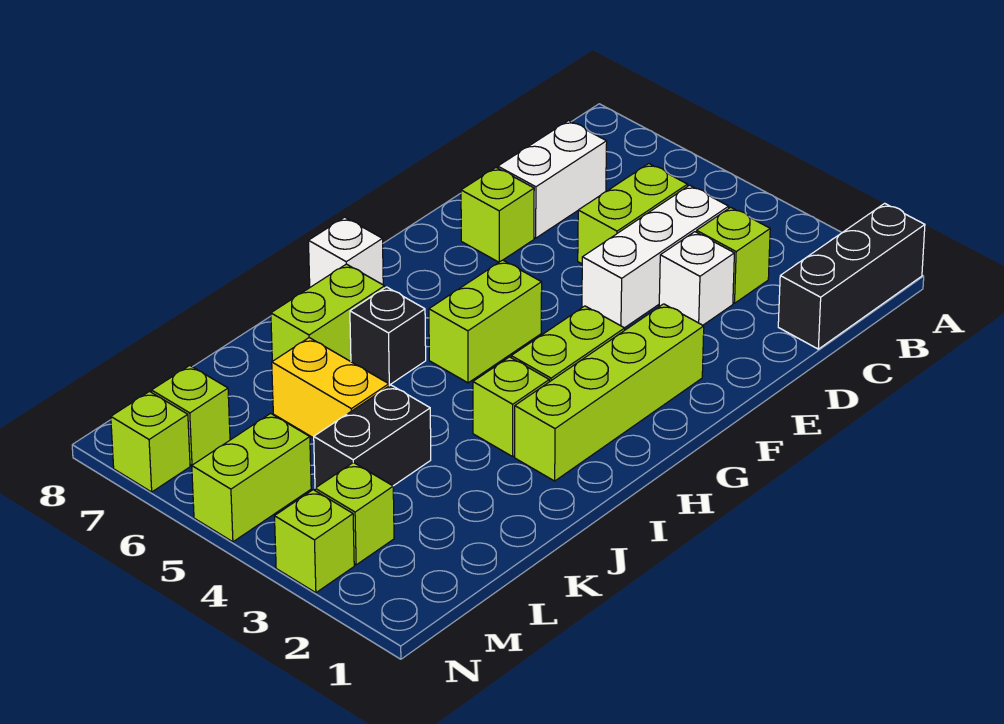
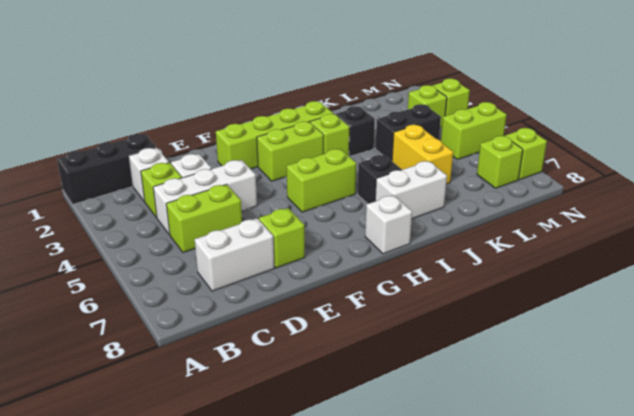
none -> white 1x1 brick [129,148,169,201]
lime 1x2 brick [271,264,385,361] -> white 1x2 brick [375,161,447,219]
none -> black 1x1 brick [336,106,375,156]

